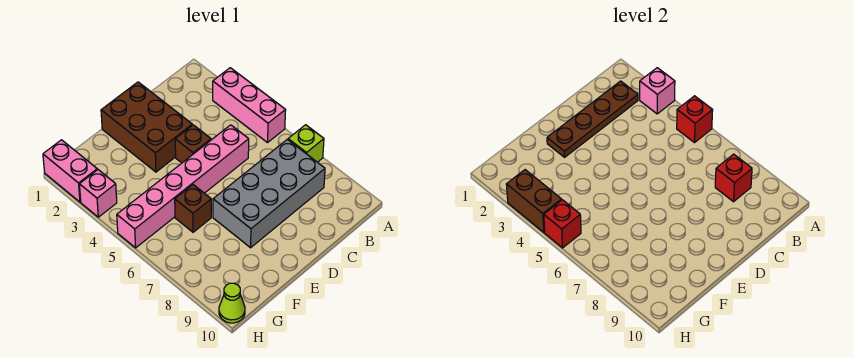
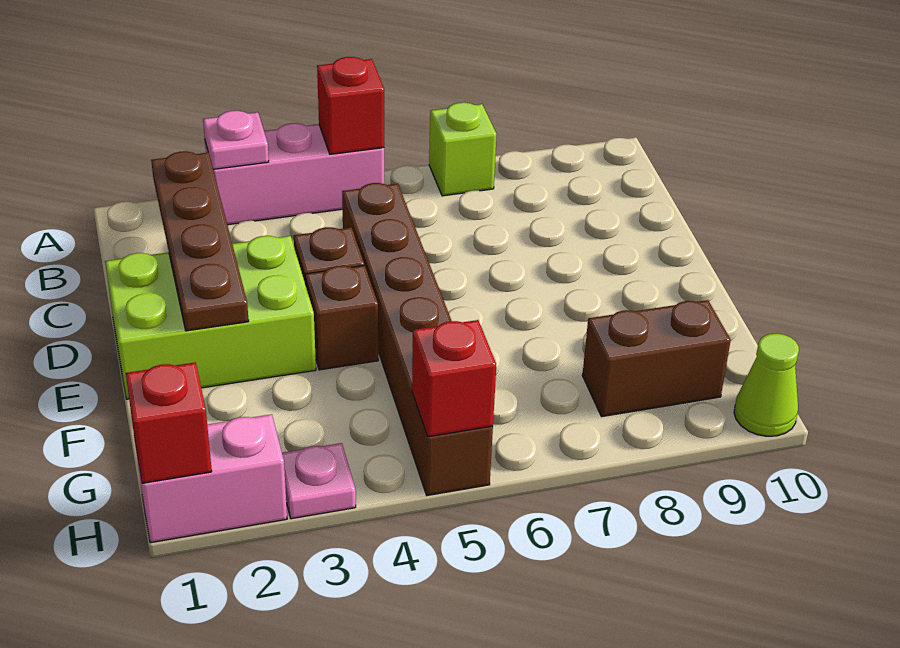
pink 1x1 brick [640,68,675,114] -> pink 1x1 plate [203,111,269,169]
grey 2x4 brick [213,139,325,248] -> none
red 1x1 brick [715,154,752,202] -> red 1x1 brick moved to [126,362,212,483]
pink 1x6 brick [117,125,249,248] -> brown 1x6 brick [342,183,493,495]
brown 2x3 brick [101,82,192,172] -> lime 2x3 brick [105,236,316,399]
brown 1x1 brick [175,185,211,232] -> brown 1x1 brick moved to [305,265,378,370]
pink 1x1 brick [79,170,117,217] -> pink 1x1 plate [282,443,356,519]
brown 1x2 brick [506,170,562,232] -> brown 1x2 brick moved to [582,300,731,417]

